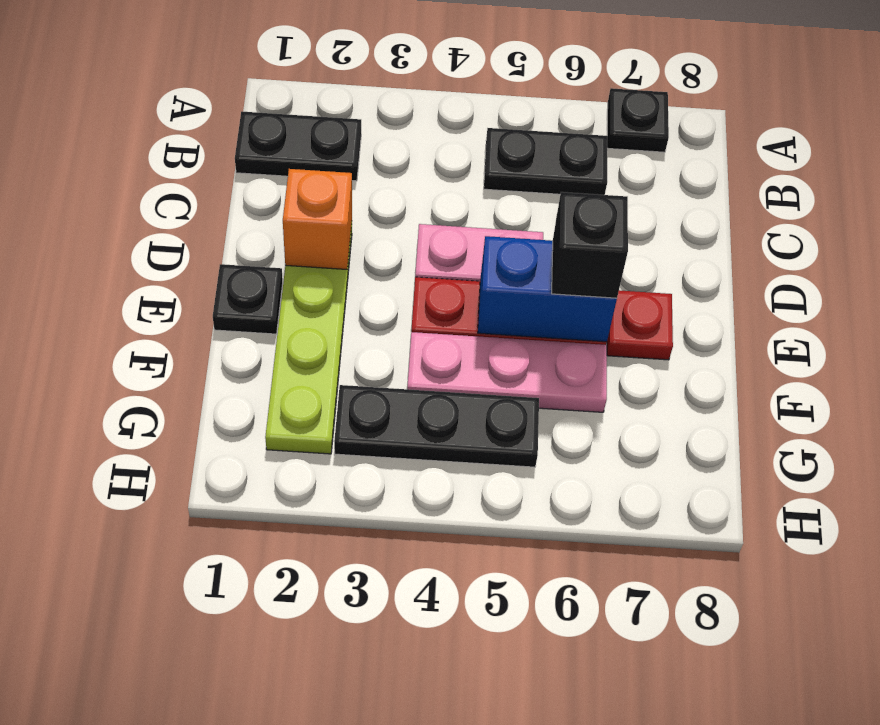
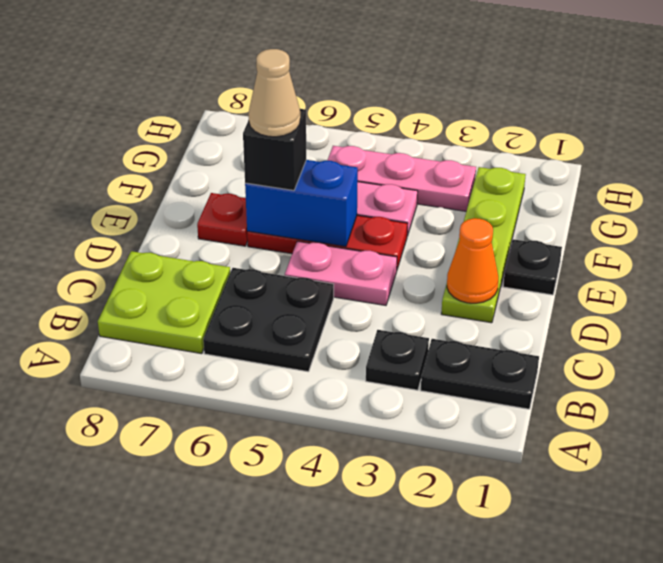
black 1x1 plate [607,88,669,152] -> black 1x1 plate moved to [366,330,429,390]
black 1x2 plate [484,128,607,195] -> black 2x2 plate [203,268,334,372]
none -> lime 2x2 plate [98,251,230,354]
orange 1x1 brick [283,169,352,269] -> orange 1x1 cone [447,218,498,303]
none -> tan 1x1 cone [248,49,300,137]
black 1x3 plate [334,385,539,467] -> pink 1x3 plate [327,146,476,211]

